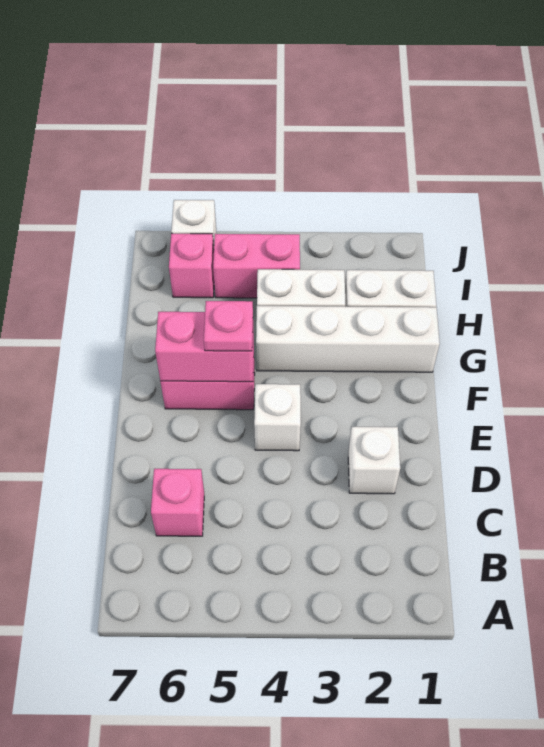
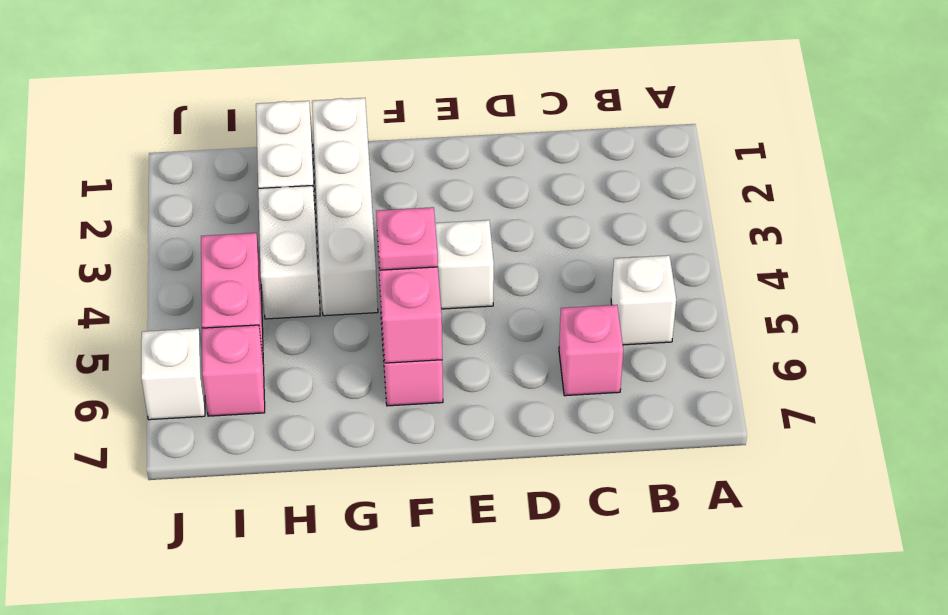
white 1x1 brick [348,427,400,494] -> white 1x1 brick moved to [611,255,676,345]

